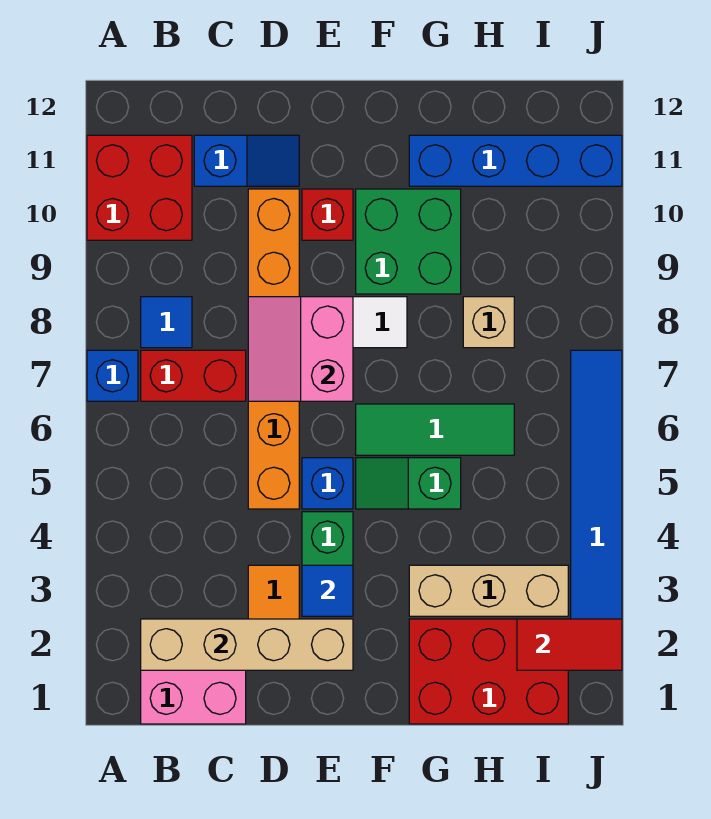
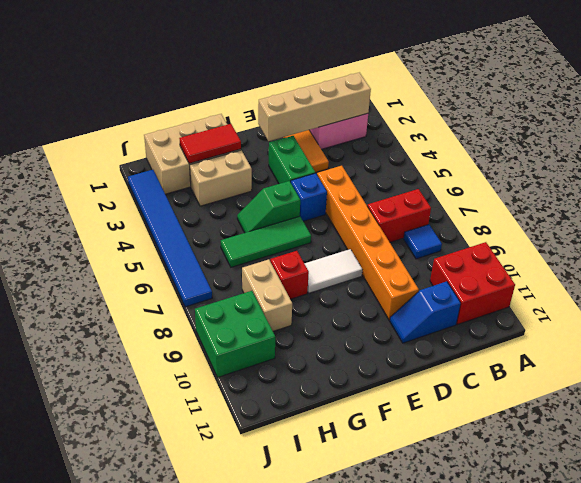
blue 1x1 brick [87,350,138,401] -> none
pink 2x2 slope [248,297,353,401] -> none
blue 1x1 tile [302,565,353,616] -> none
red 1x1 brick [302,189,353,240] -> red 1x1 brick moved to [270,251,309,299]
green 1x2 slope [356,458,461,509] -> green 1x2 slope turned to [237,181,300,233]
green 2x2 brick [356,189,461,294] -> green 2x2 brick moved to [195,291,275,377]
red 2x3 brick [409,619,568,724] -> tan 2x3 brick [144,114,241,194]
tan 1x3 brick [409,565,568,616] -> tan 1x2 brick [190,150,252,206]
blue 1x4 brick [409,135,622,186] -> none
tan 1x1 brick [463,297,514,348] -> tan 1x2 brick [242,259,292,331]
red 1x2 tile [517,619,622,670] -> red 1x2 tile moved to [179,124,241,164]

